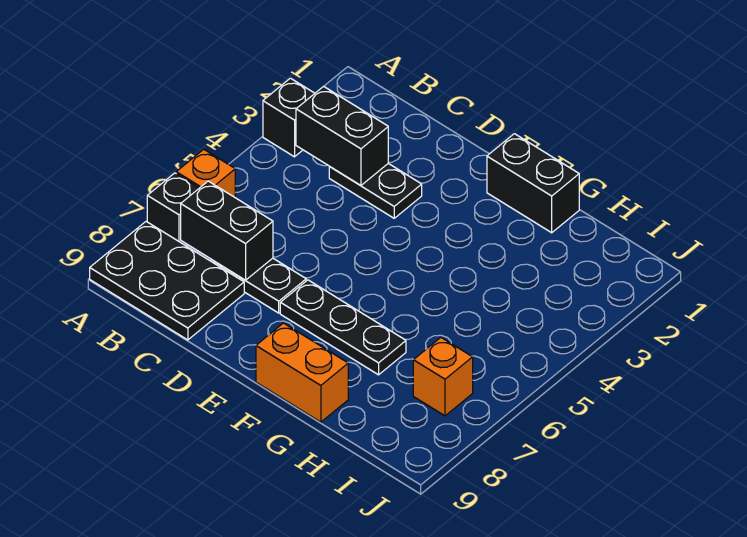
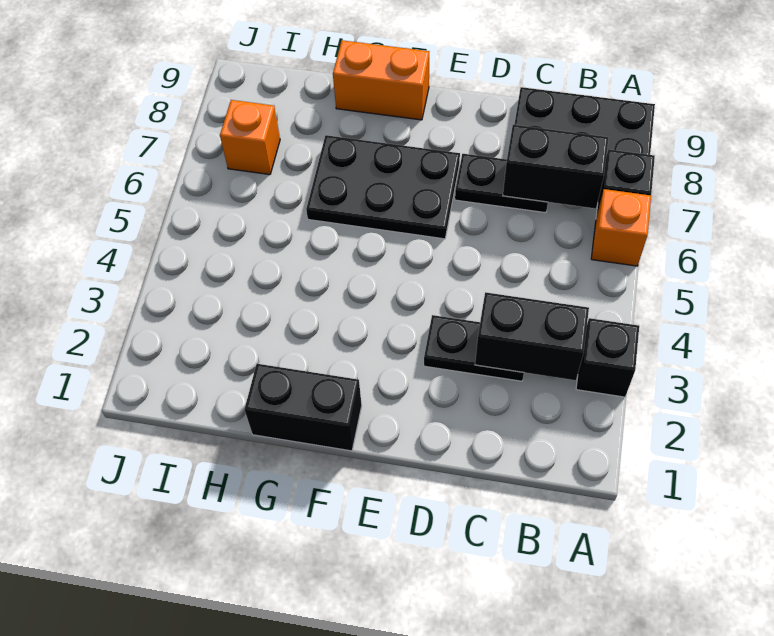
black 1x3 plate [280,280,406,375] -> black 2x3 plate [306,135,460,239]

